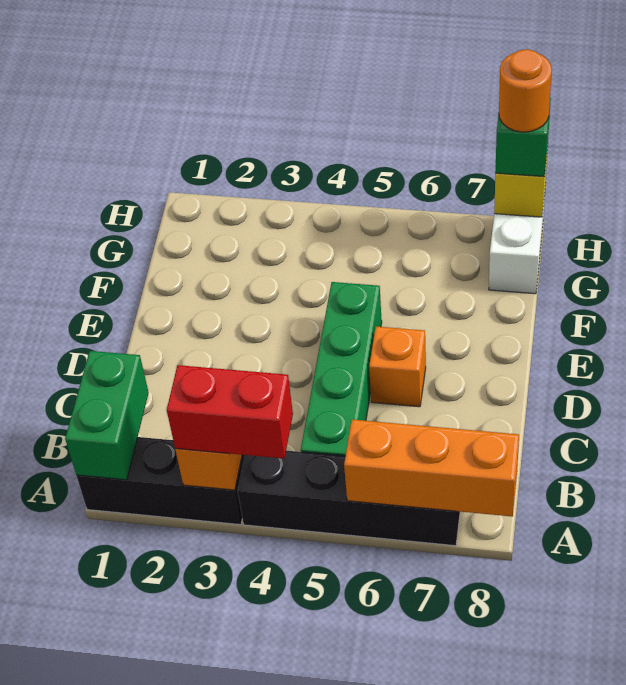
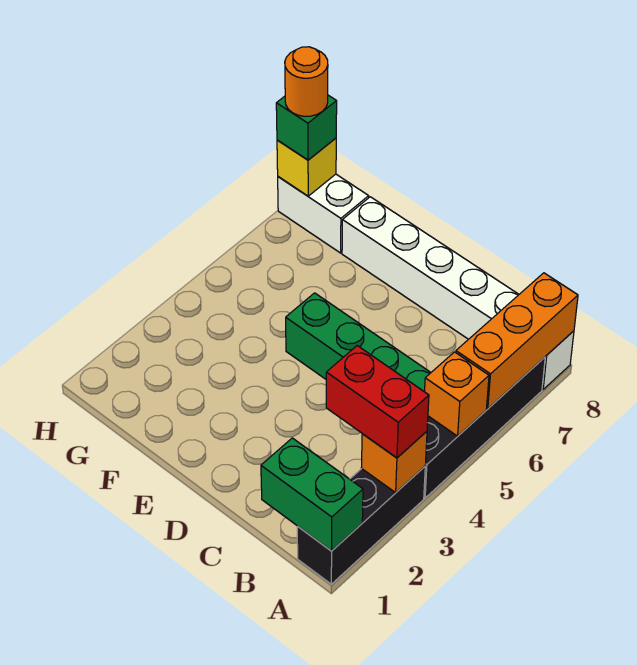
red 1x2 brick [167,365,293,459] -> red 1x2 brick turned to [326,346,429,458]
none -> white 1x6 brick [342,197,574,389]
orange 1x1 brick [369,327,426,407] -> orange 1x1 brick moved to [425,352,489,436]

